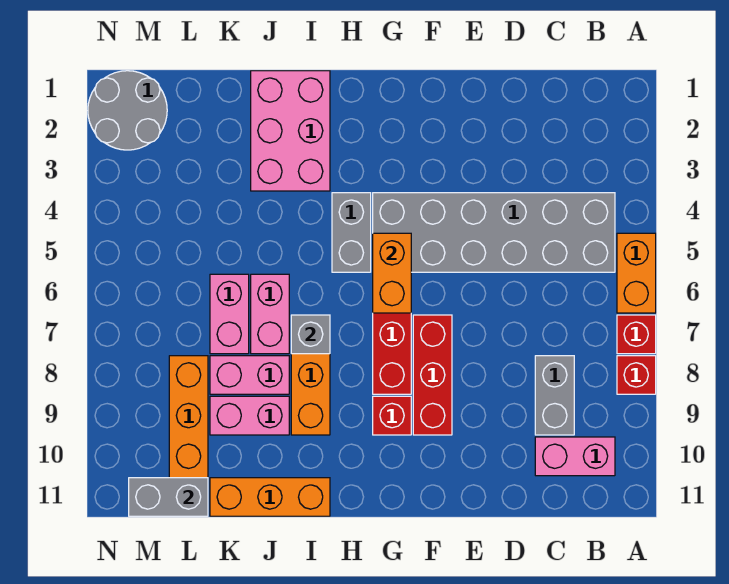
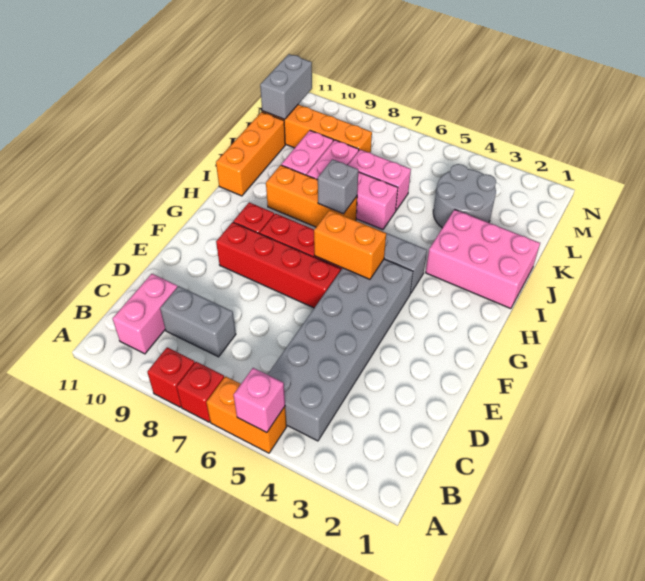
none -> pink 1x1 brick [234,368,285,433]
red 1x3 brick [413,315,452,435] -> red 1x4 brick [216,222,340,308]
grey 2x2 round brick [88,71,167,150] -> grey 2x2 round brick moved to [433,164,496,228]

